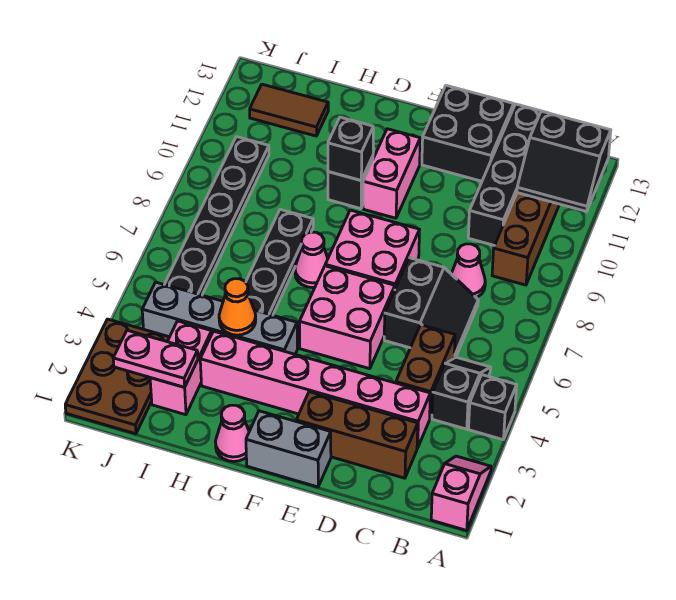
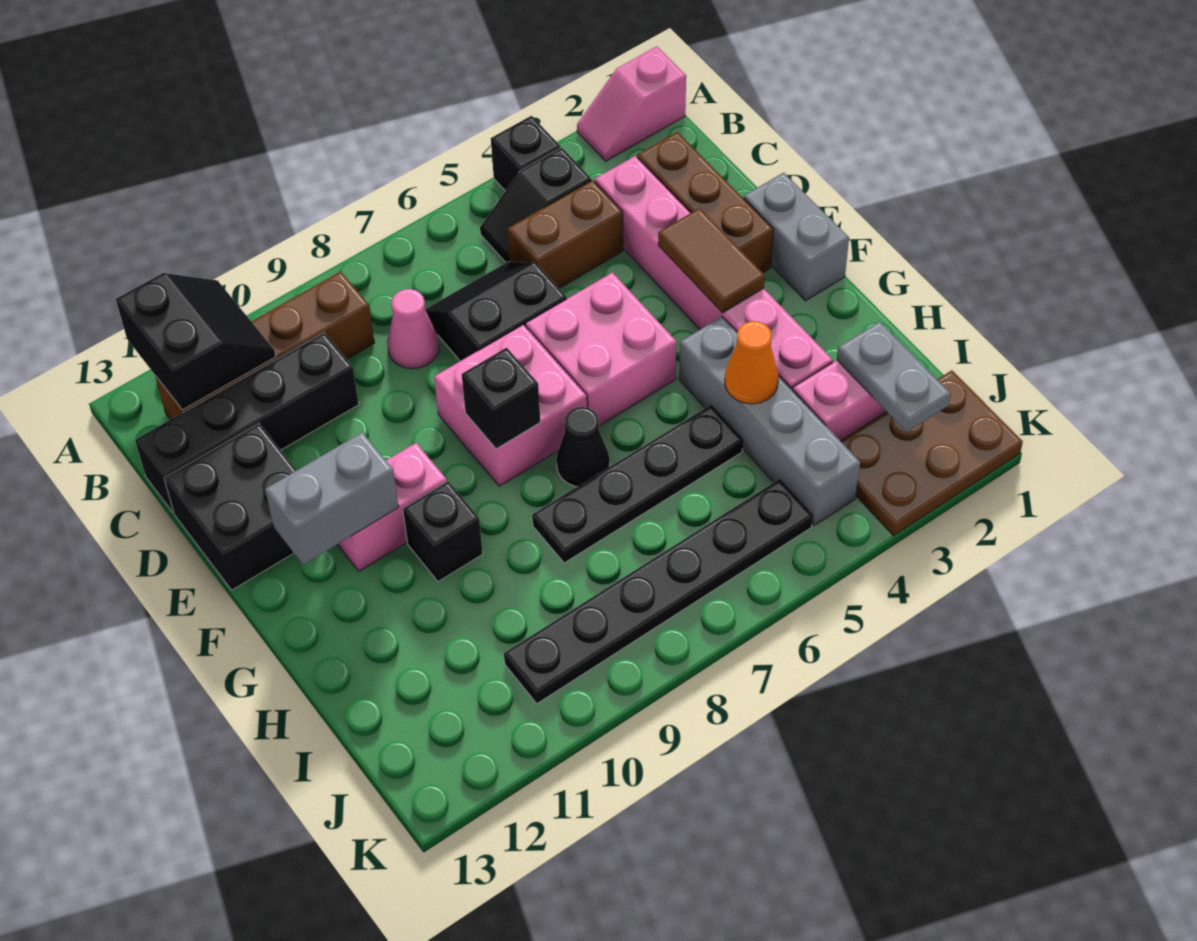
none -> grey 1x2 brick [265,432,399,565]
pink 1x1 cone [215,405,249,462] -> none
pink 1x1 cone [295,232,328,288] -> black 1x1 cone [556,407,610,487]
black 1x1 brick [328,117,373,180] -> black 1x1 brick moved to [462,348,540,449]
pink 1x2 plate [113,330,198,387] -> grey 1x2 plate [837,322,950,432]
brown 1x2 tile [250,84,328,136] -> brown 1x2 tile moved to [658,208,765,313]

